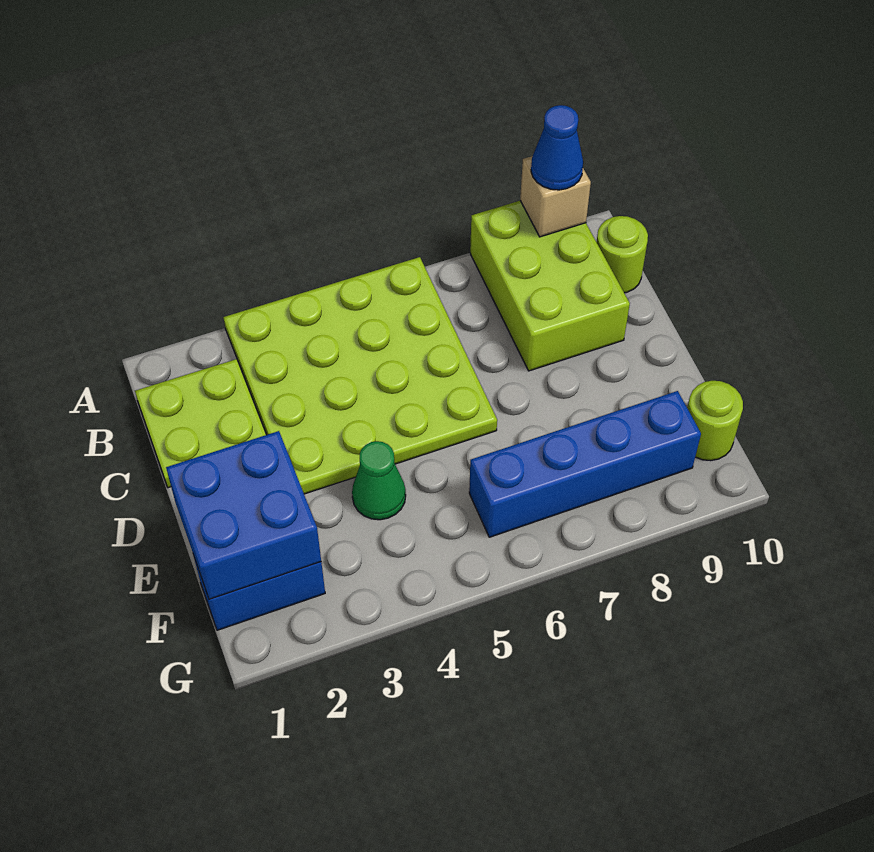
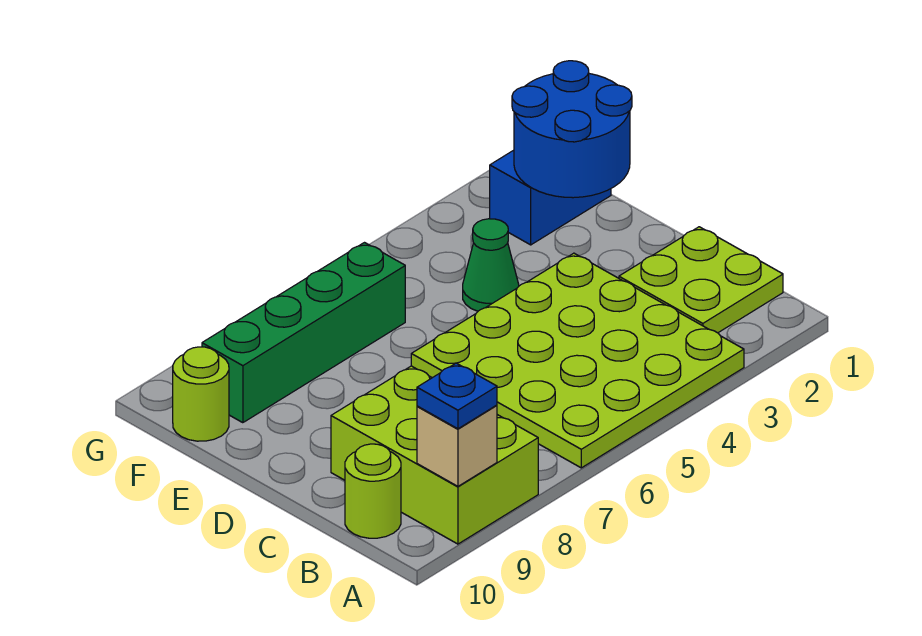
blue 1x1 cone [531,105,583,190] -> blue 1x1 plate [417,363,497,429]
blue 2x2 brick [166,431,321,599] -> blue 2x2 round brick [512,61,632,198]
blue 1x4 brick [469,391,701,537] -> green 1x4 brick [202,243,405,423]

